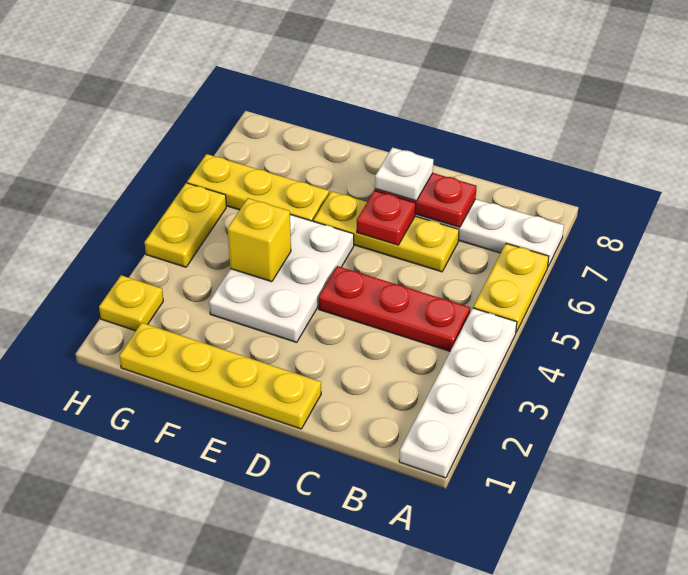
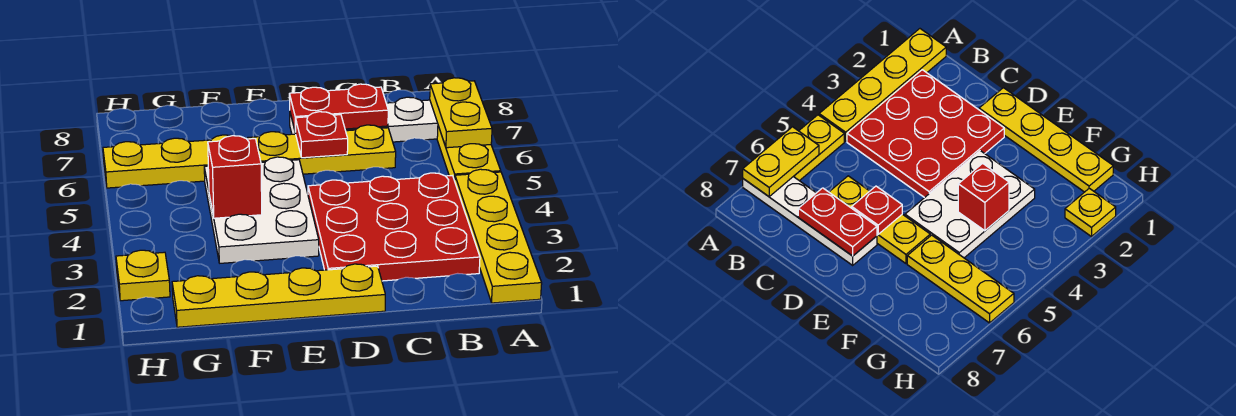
white 1x4 plate [399,308,517,478] -> yellow 1x4 plate [455,169,542,303]
red 1x3 plate [319,266,470,351] -> red 3x3 plate [308,173,480,281]
white 1x1 plate [375,147,434,201] -> none
yellow 1x1 brick [228,198,291,282] -> red 1x1 brick [208,136,262,218]
yellow 1x2 plate [145,183,226,267] -> yellow 1x2 plate moved to [430,78,492,148]

